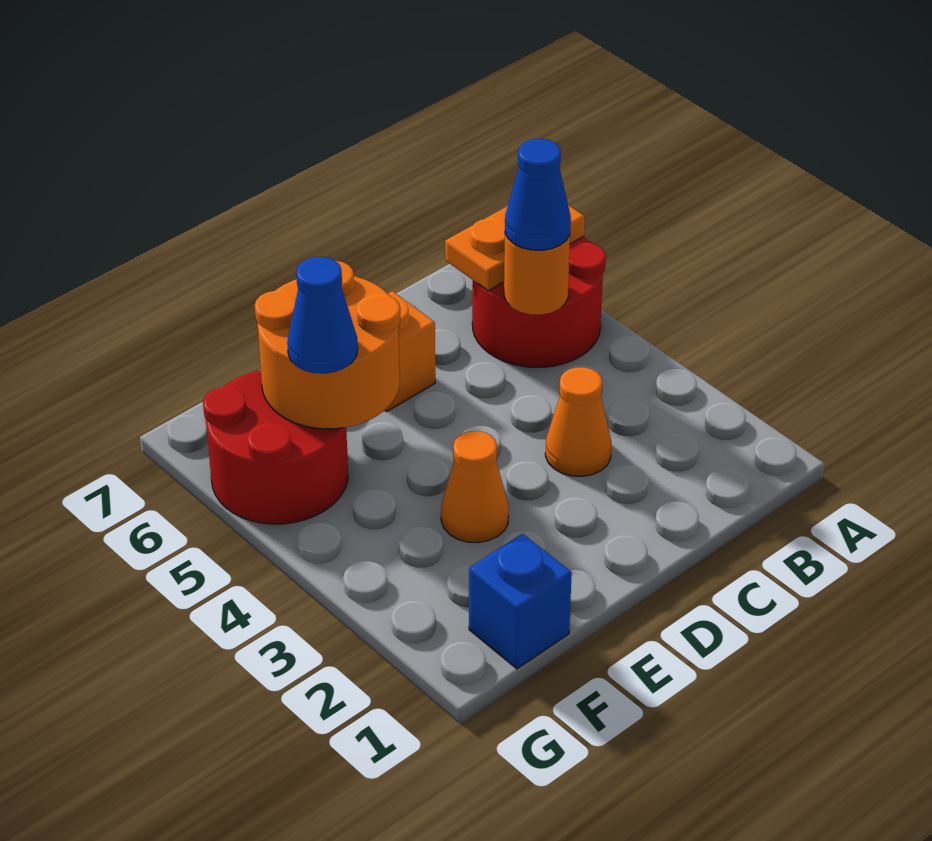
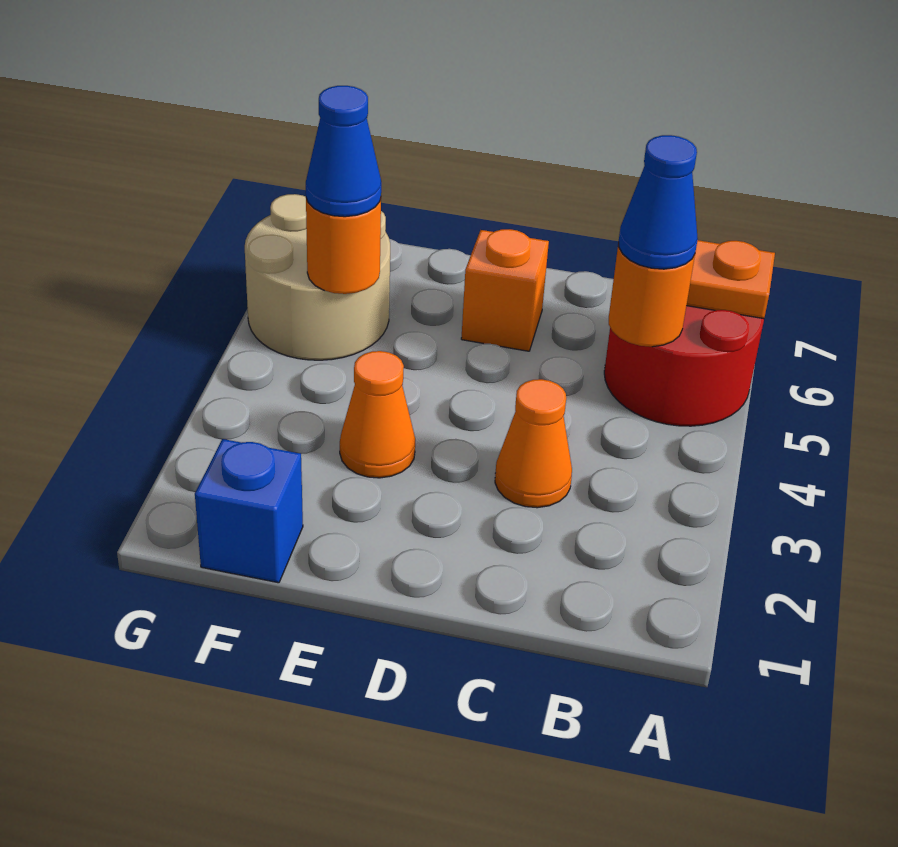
orange 2x2 round brick [255,261,401,429] -> orange 1x1 round brick [306,198,381,294]
red 2x2 round brick [203,370,348,524] -> tan 2x2 round brick [245,194,390,360]

